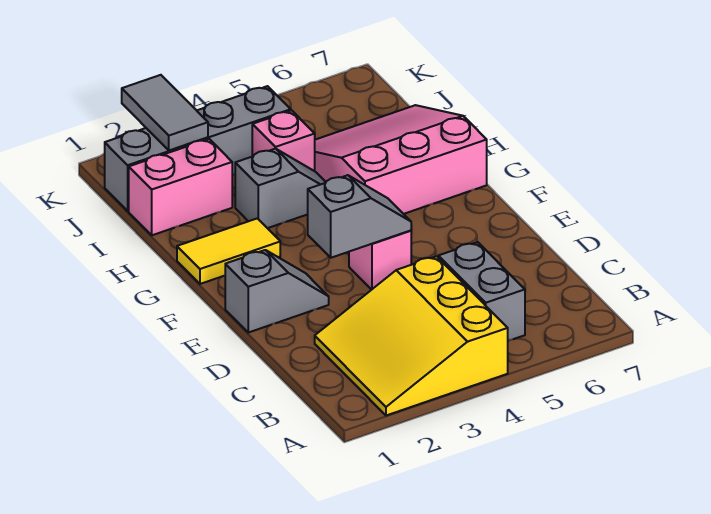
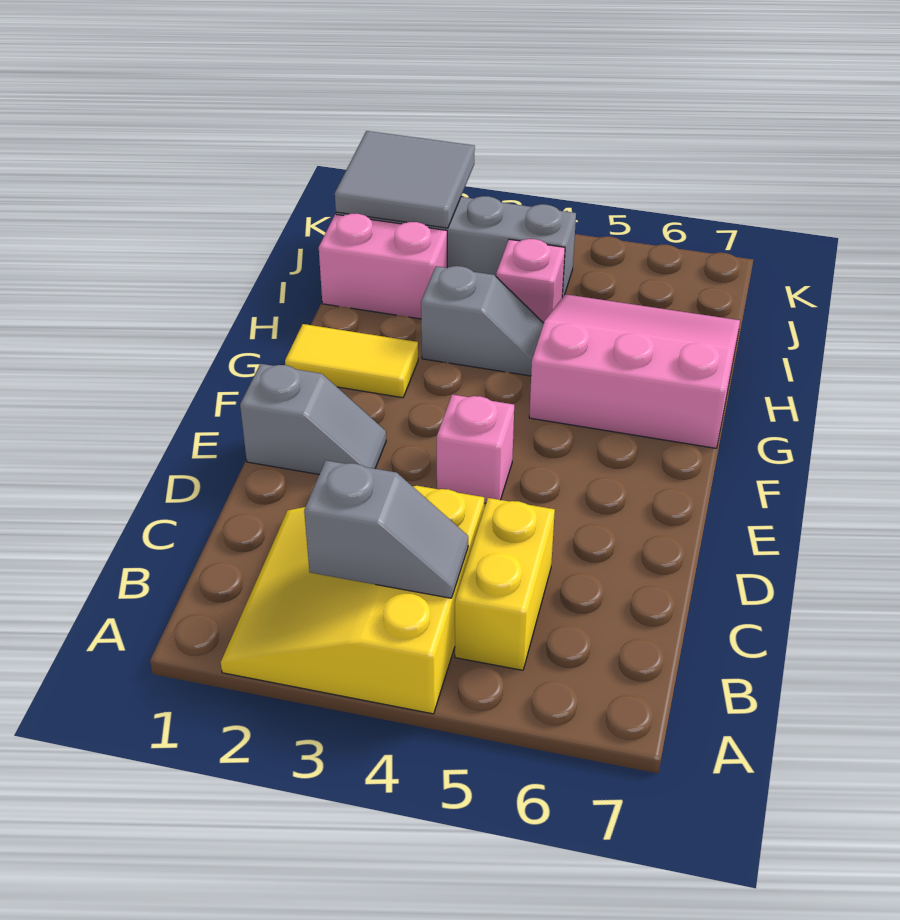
grey 1x2 brick [438,242,525,341] -> yellow 1x2 brick [455,498,555,670]
grey 1x2 slope [308,175,411,258] -> grey 1x2 slope moved to [304,460,468,598]
grey 1x2 tile [122,75,208,150] -> grey 2x2 tile [335,131,475,228]

